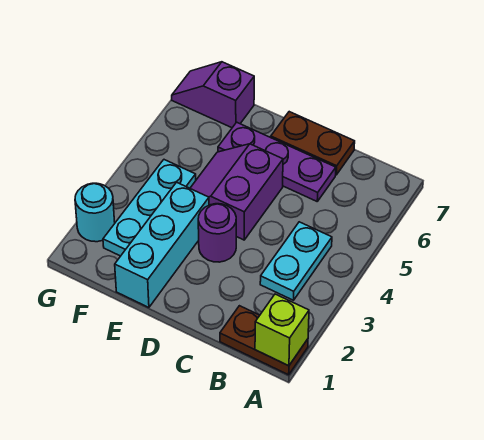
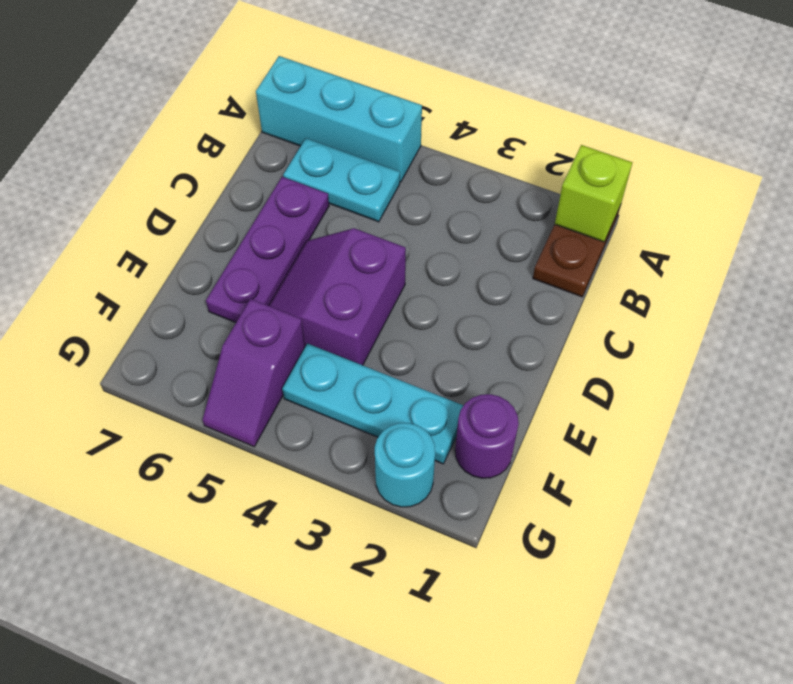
cyan 1x2 plate [260,222,332,300] -> cyan 1x2 plate moved to [283,138,400,222]
brown 1x2 plate [271,112,355,175] -> none
purple 1x1 round brick [198,204,236,262] -> purple 1x1 round brick moved to [455,394,519,478]
purple 2x2 slope [190,144,283,240] -> purple 2x2 slope turned to [269,228,406,365]
cyan 1x3 brick [115,182,209,307] -> cyan 1x3 brick moved to [256,56,422,182]
purple 1x2 slope [172,62,254,128] -> purple 1x2 slope moved to [203,299,305,447]

